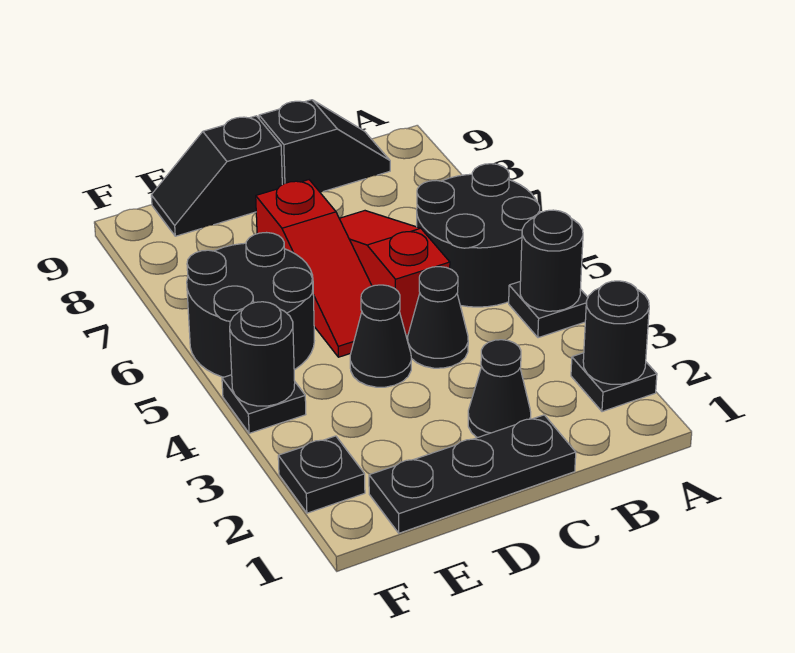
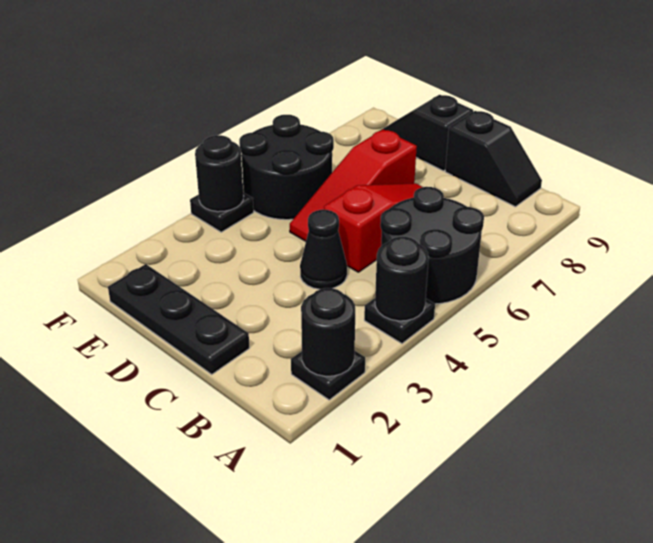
black 1x1 cone [468,340,531,438] -> none
black 1x1 cone [350,285,411,387] -> none
black 1x1 plate [278,436,365,513] -> none

